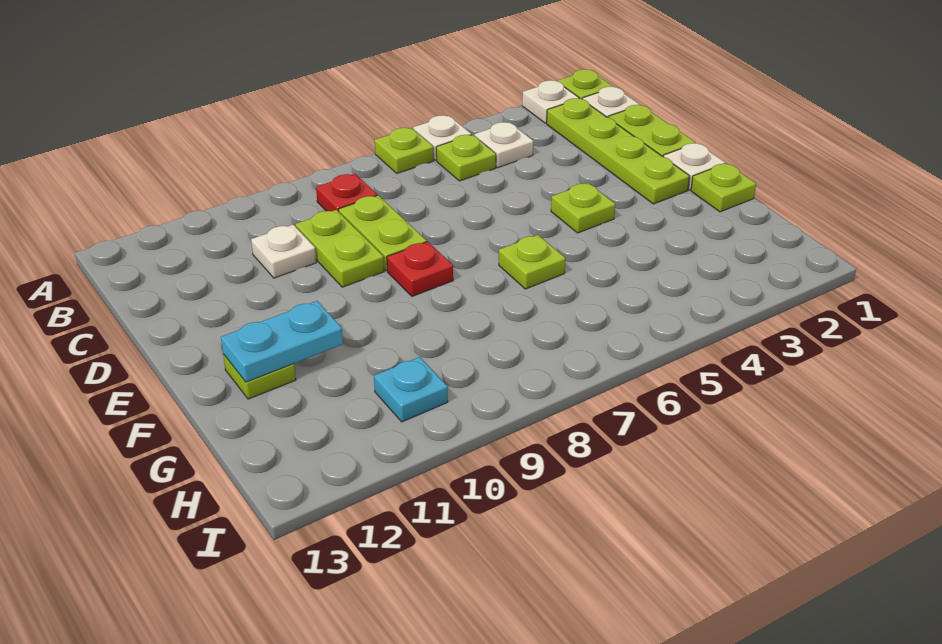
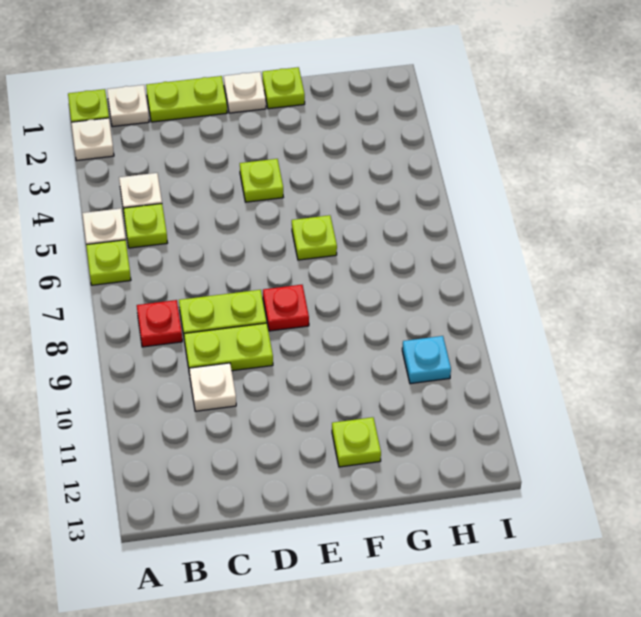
lime 1x4 plate [547,98,690,204] -> none
cyan 1x2 plate [221,301,343,382] -> none

